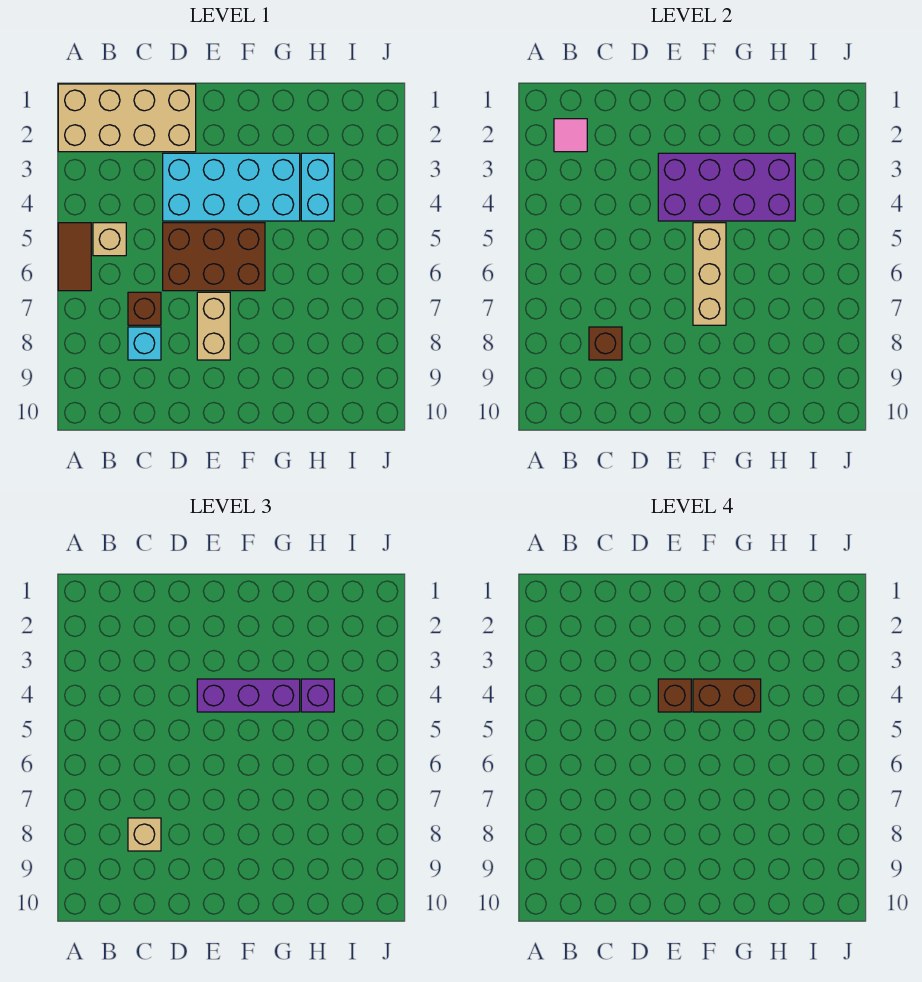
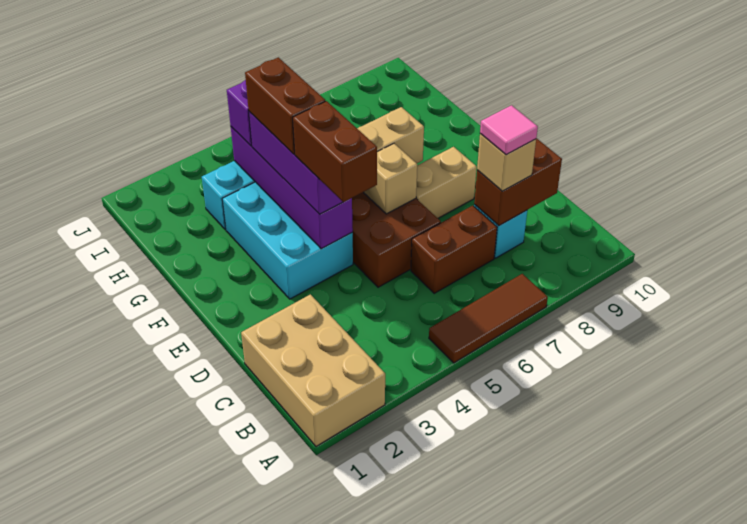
tan 2x4 brick [58,84,196,152] -> tan 2x3 brick [241,294,385,446]
brown 1x2 tile [58,223,91,291] -> brown 1x3 tile [429,274,548,363]
pink 1x1 tile [554,119,587,152] -> pink 1x1 tile moved to [480,105,538,155]
tan 1x1 brick [93,223,126,256] -> tan 1x1 brick moved to [364,144,417,214]
brown 1x1 brick [128,292,161,325] -> brown 1x2 brick [411,206,497,293]
brown 1x1 brick [589,327,622,360] -> brown 1x2 brick [474,138,562,226]
cyan 2x4 brick [163,153,300,221] -> cyan 2x3 brick [222,182,353,299]
purple 2x4 brick [658,153,795,221] -> purple 1x4 brick [231,127,353,249]
brown 1x1 brick [658,679,691,712] -> brown 1x2 brick [293,101,377,202]

